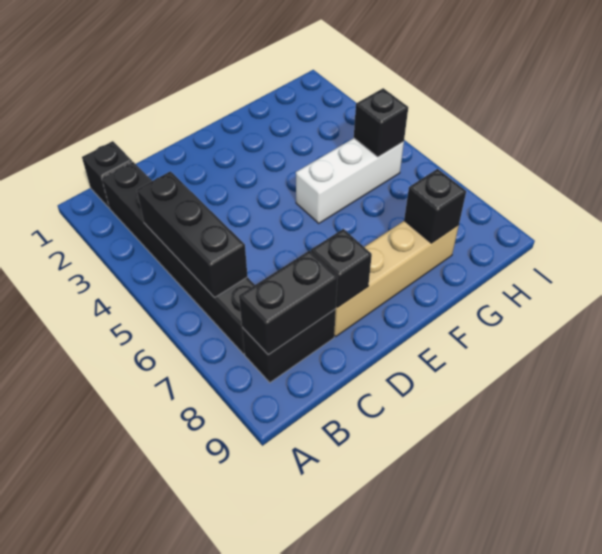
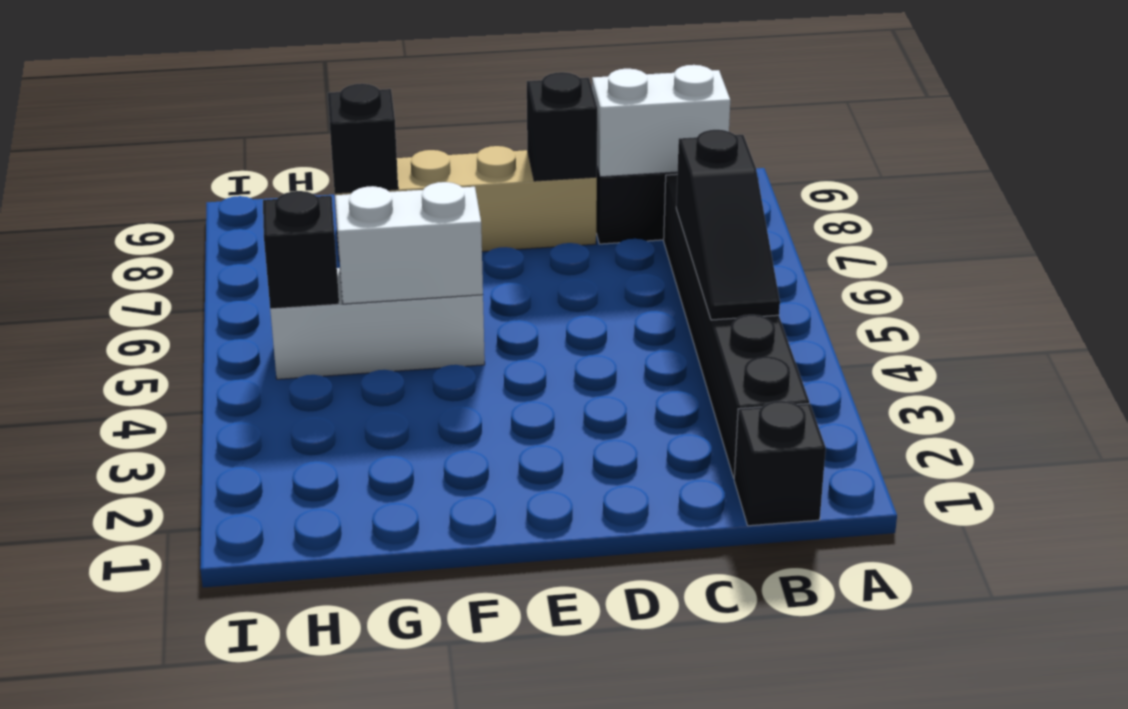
black 1x3 brick [137,171,248,298] -> black 1x3 slope [676,130,780,320]
black 1x2 brick [239,251,338,355] -> white 1x2 brick [592,65,730,177]
none -> white 1x2 brick [335,182,483,304]

